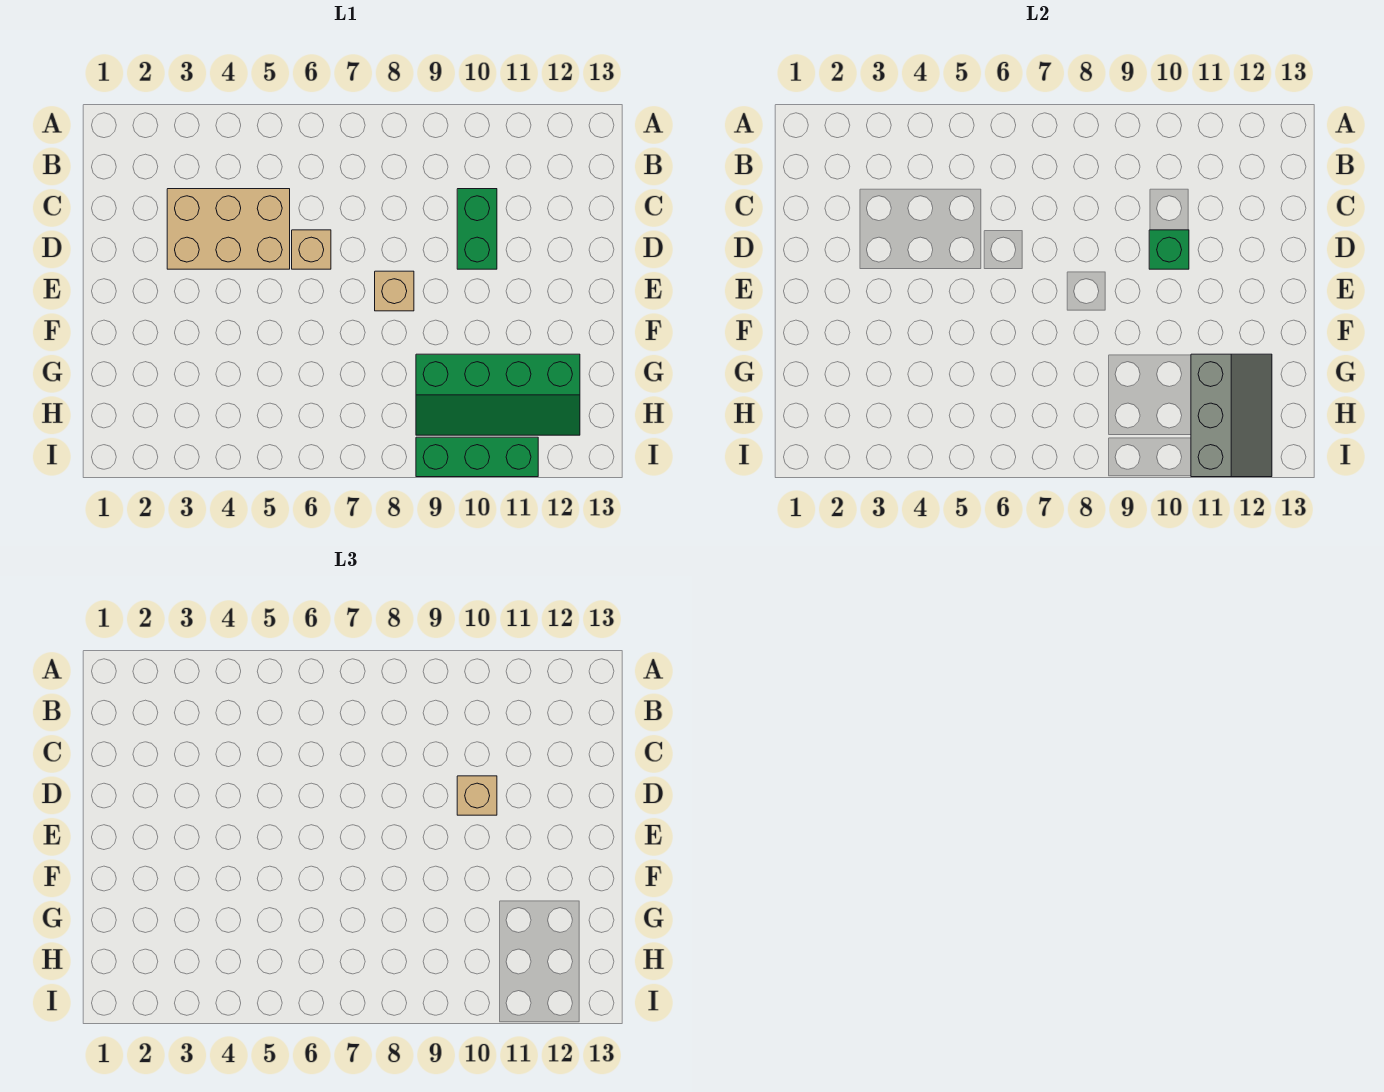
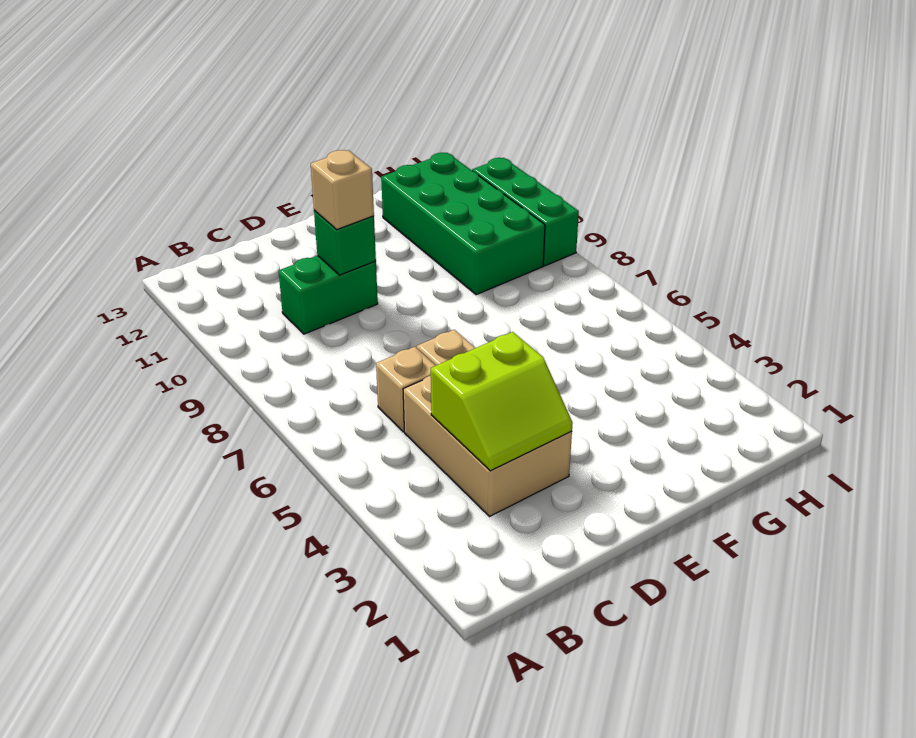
none -> lime 2x2 slope [431,332,573,471]
tan 1x1 brick [375,271,414,311] -> tan 1x1 brick moved to [376,347,436,432]
green 2x4 slope [416,354,580,435] -> green 2x4 brick [381,153,545,295]
grey 2x3 slope [1191,354,1272,477] -> none

